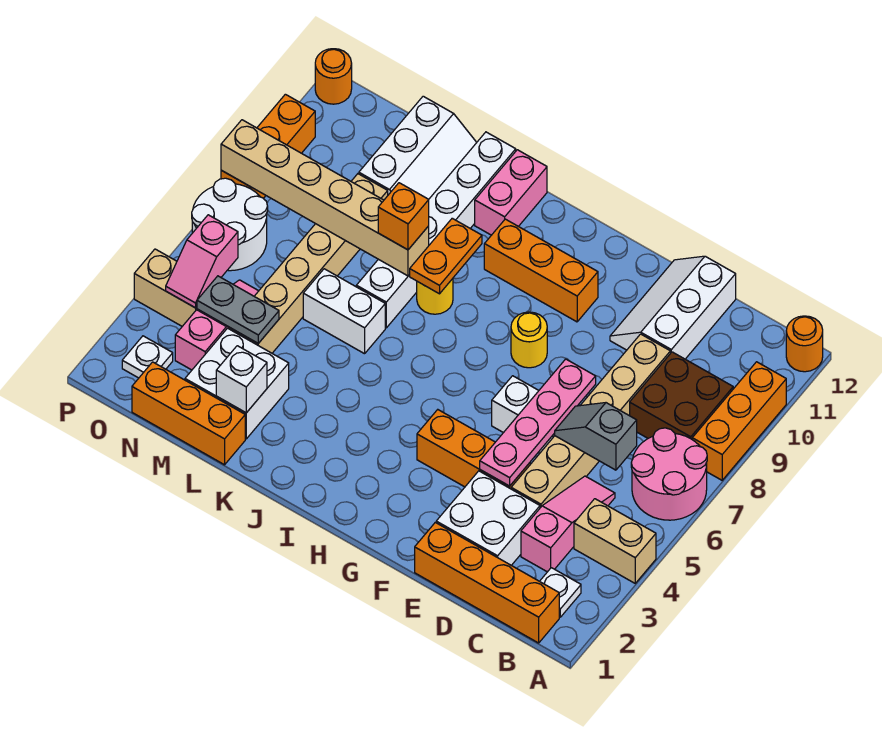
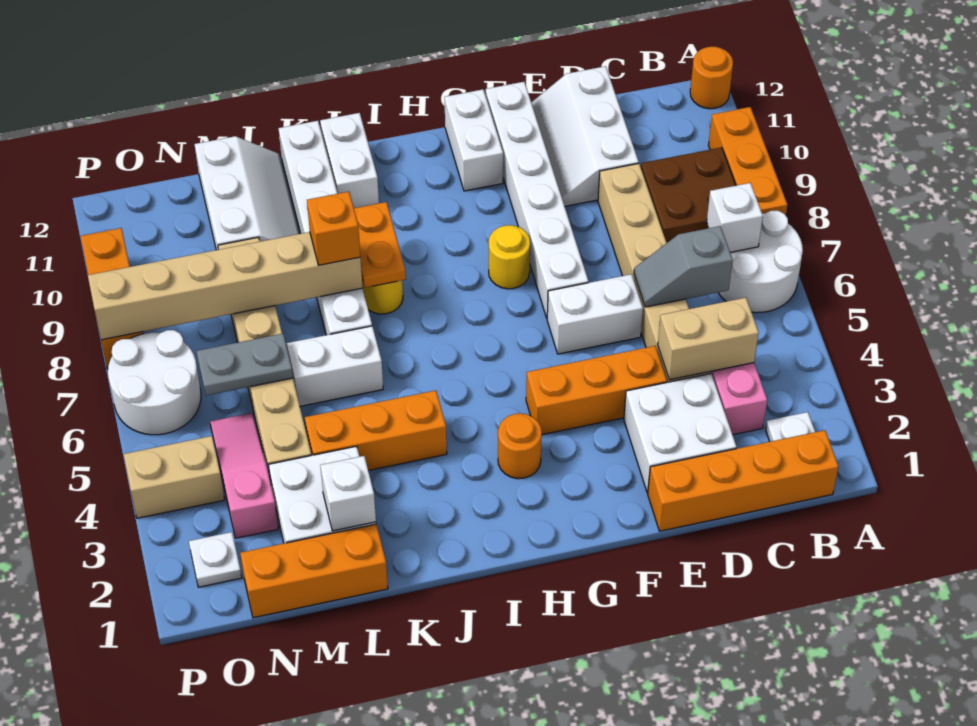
tan 1x2 brick [574,499,656,583] -> tan 1x2 brick moved to [658,298,759,380]
pink 2x2 round brick [631,428,707,520] -> white 2x2 round brick [718,211,803,313]
none -> white 1x1 brick [707,183,763,252]
pink 1x4 plate [480,359,596,486] -> none
none -> white 1x6 brick [486,82,588,318]
orange 1x3 brick [484,219,598,322] -> orange 1x3 brick moved to [305,390,447,471]
none -> white 1x2 brick [445,90,503,191]
pink 1x2 brick [475,150,547,235] -> white 1x2 brick [320,113,379,208]
grey 1x2 plate [197,276,279,343] -> grey 1x2 plate moved to [197,334,293,395]
pink 1x2 slope [166,215,238,308] -> none
orange 1x1 round brick [315,49,352,104] -> orange 1x1 round brick moved to [498,413,542,479]

